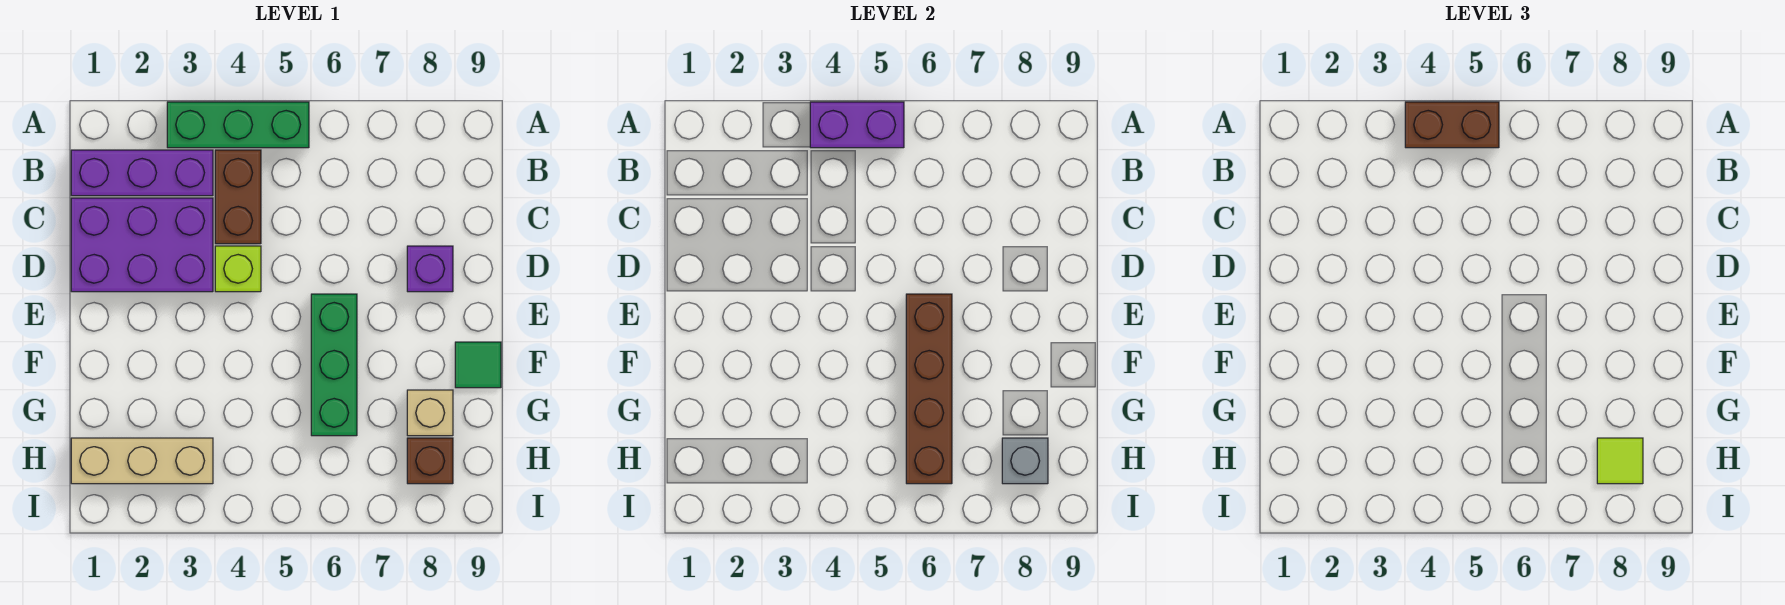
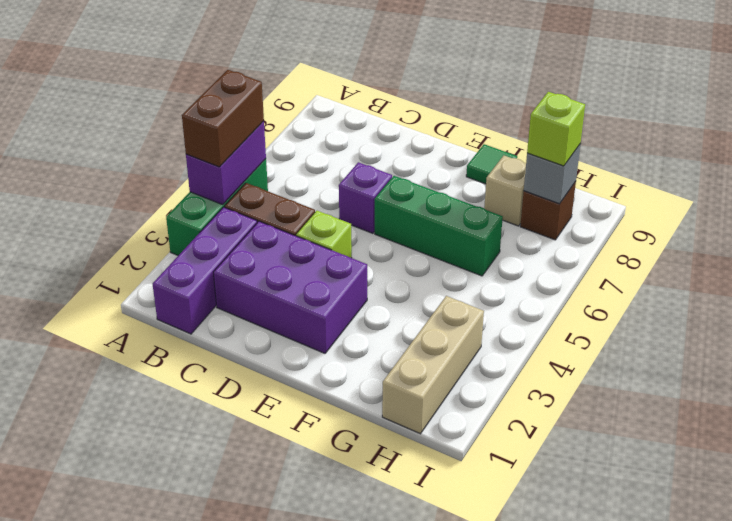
purple 2x3 brick [71,198,213,292] -> purple 2x3 brick turned to [213,221,367,353]
purple 1x1 brick [407,246,453,292] -> purple 1x1 brick moved to [339,162,392,233]
brown 1x4 brick [906,294,952,484] -> none
lime 1x1 tile [1597,438,1643,484] -> lime 1x1 brick [527,92,585,166]

